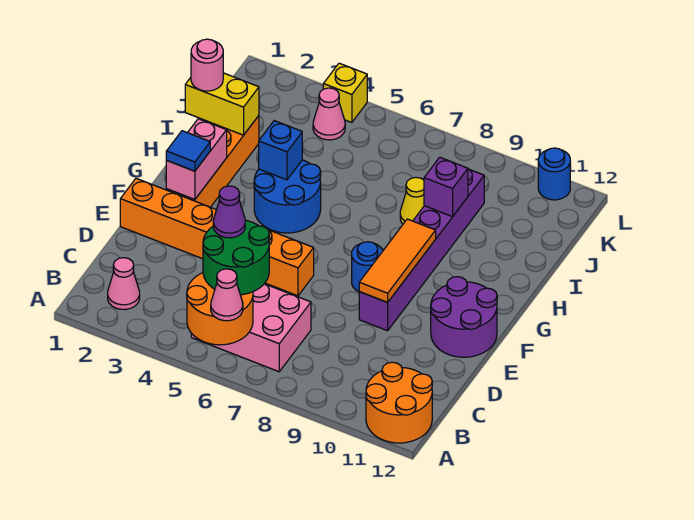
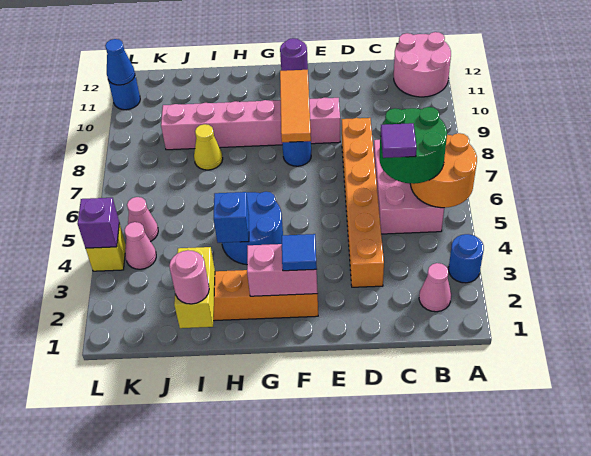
none -> blue 1x1 round brick [449,234,484,283]
pink 1x1 cone [211,269,243,321] -> pink 1x1 cone moved to [127,197,158,241]
orange 2x2 round brick [366,362,432,443] -> pink 2x2 round brick [394,32,451,97]
purple 1x1 cone [213,186,245,238] -> purple 1x1 tile [380,123,417,158]
orange 1x6 brick [120,178,314,296] -> orange 1x6 brick moved to [342,118,384,287]
purple 1x6 brick [359,169,484,331] -> pink 1x6 brick [161,97,340,150]
orange 1x3 tile [359,219,436,302] -> orange 1x3 tile turned to [280,70,311,142]
purple 2x2 round brick [431,277,497,357] -> purple 1x1 round brick [280,38,308,71]
purple 1x1 brick [424,157,468,217] -> purple 1x1 brick moved to [77,198,119,248]
none -> blue 1x1 cone [105,39,135,85]

